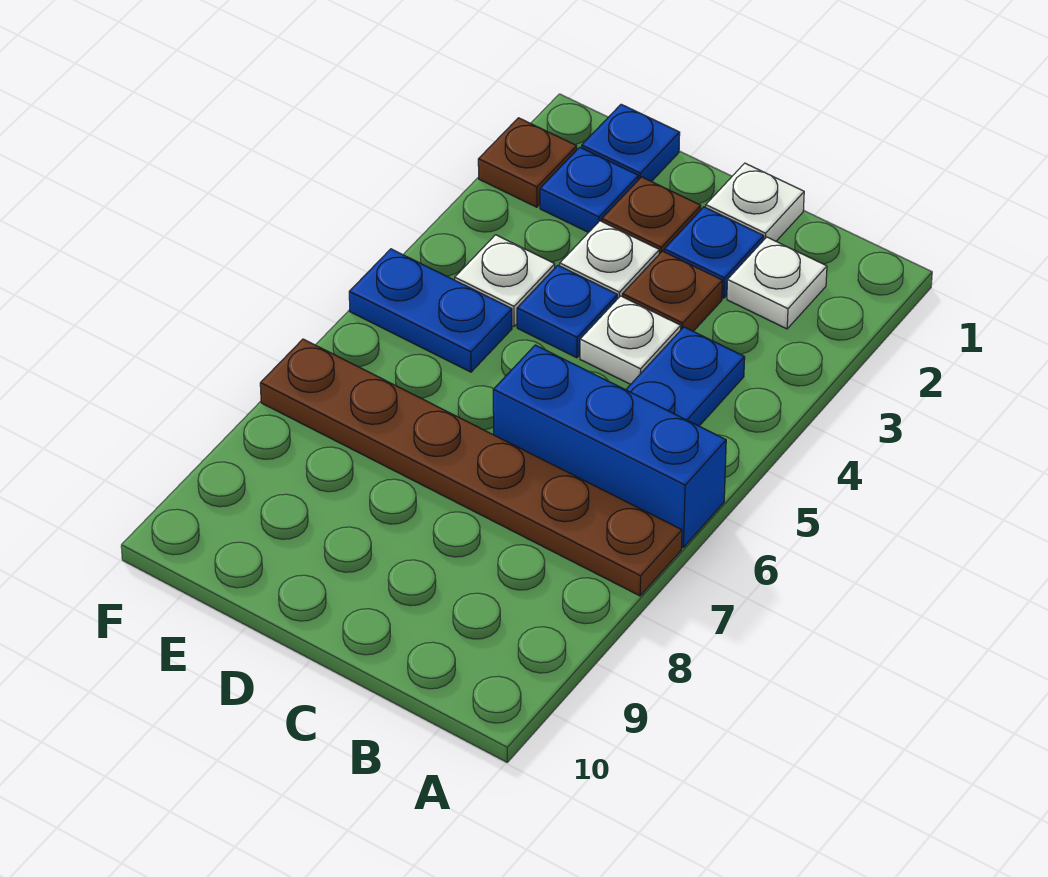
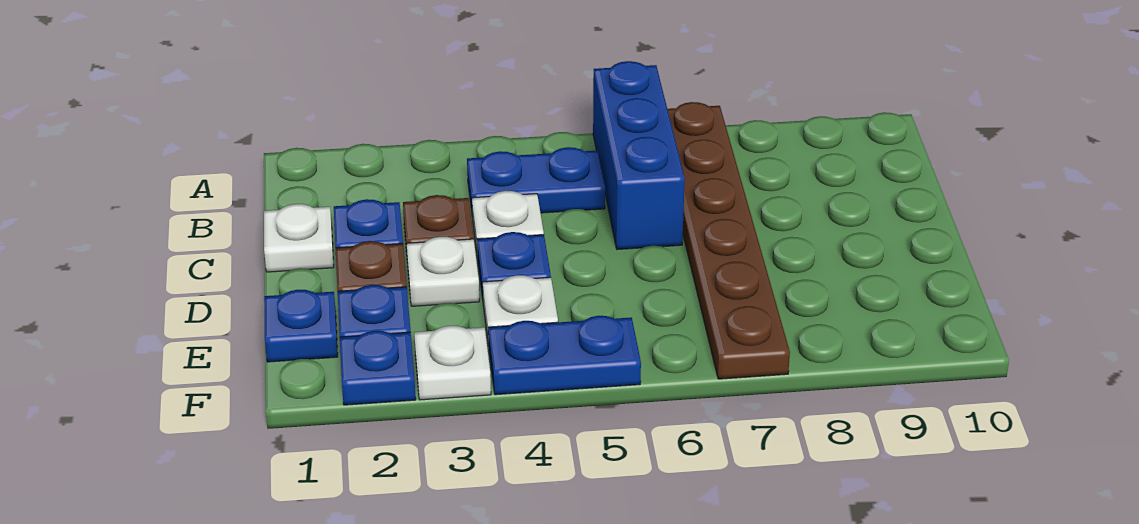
white 1x1 plate [727,237,827,329] -> white 1x1 plate moved to [414,326,491,400]
blue 1x2 plate [349,249,512,372] -> blue 1x2 plate turned to [488,316,641,395]
brown 1x1 plate [478,118,577,207] -> blue 1x1 plate [340,331,416,405]

